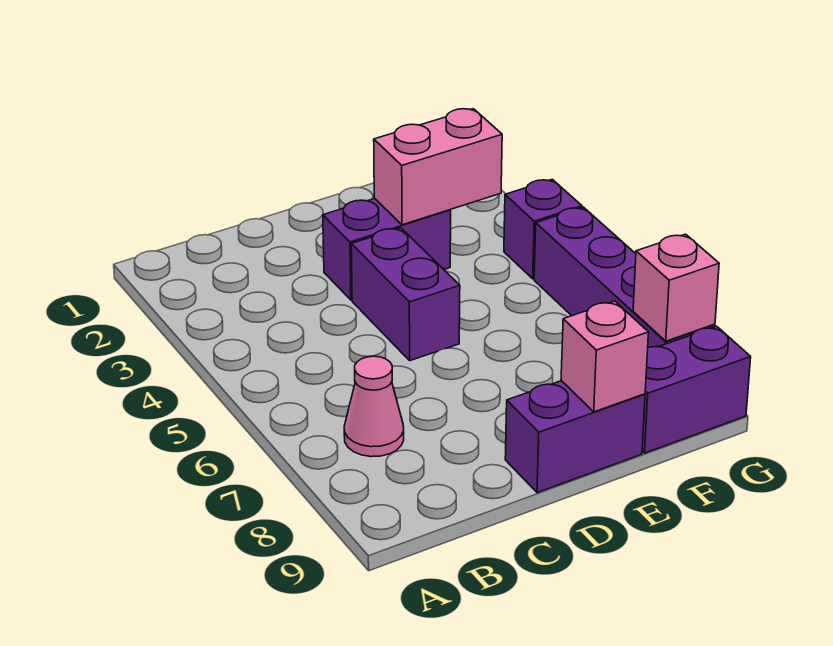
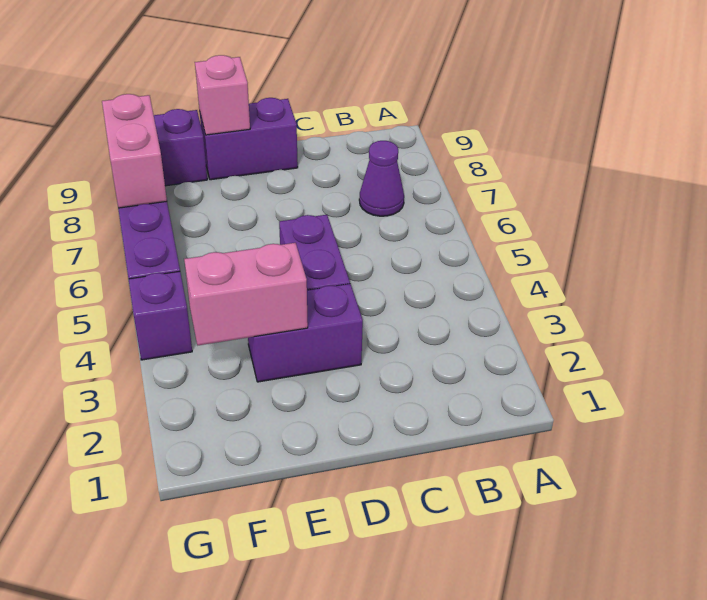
pink 1x1 cone [344,356,404,457] -> purple 1x1 cone [359,141,404,216]
pink 1x1 brick [633,234,719,341] -> pink 1x2 brick [102,94,167,208]

